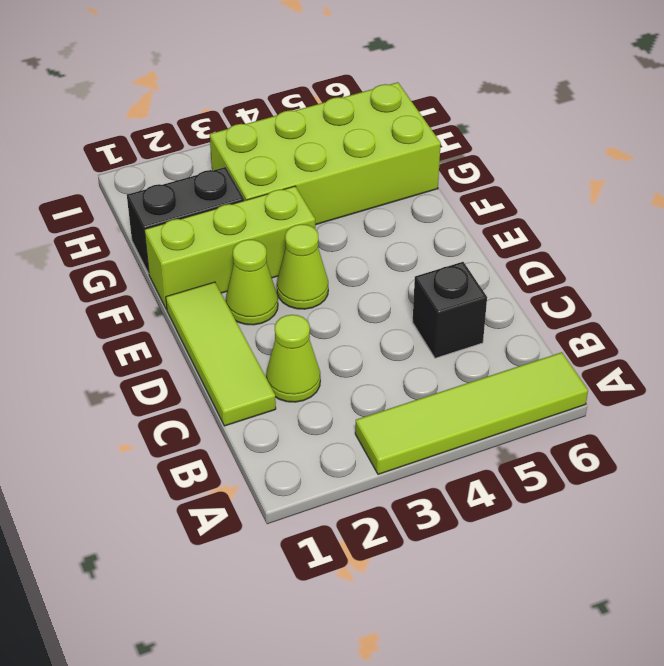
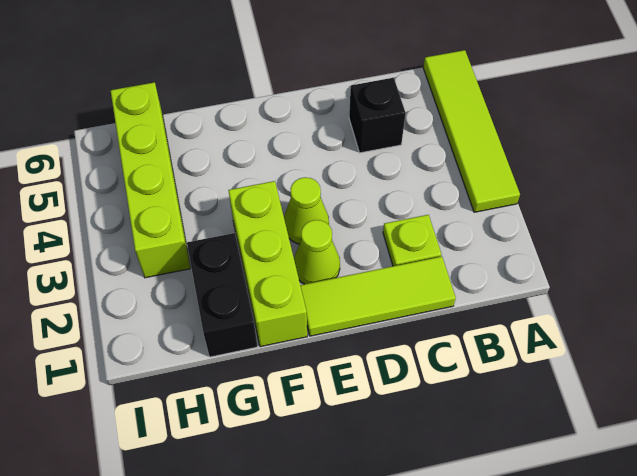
lime 1x1 cone [266,315,320,402] -> lime 1x1 plate [383,215,441,266]
lime 2x4 brick [210,82,441,225] -> lime 1x4 brick [110,82,191,278]

